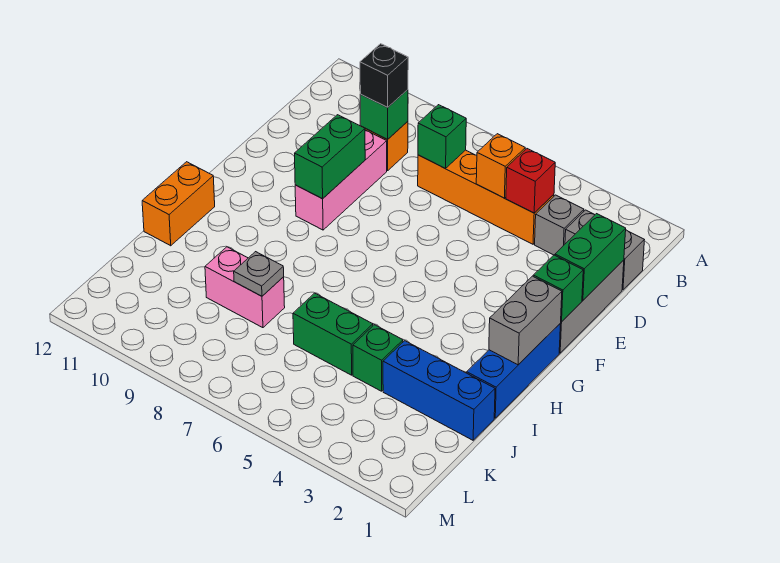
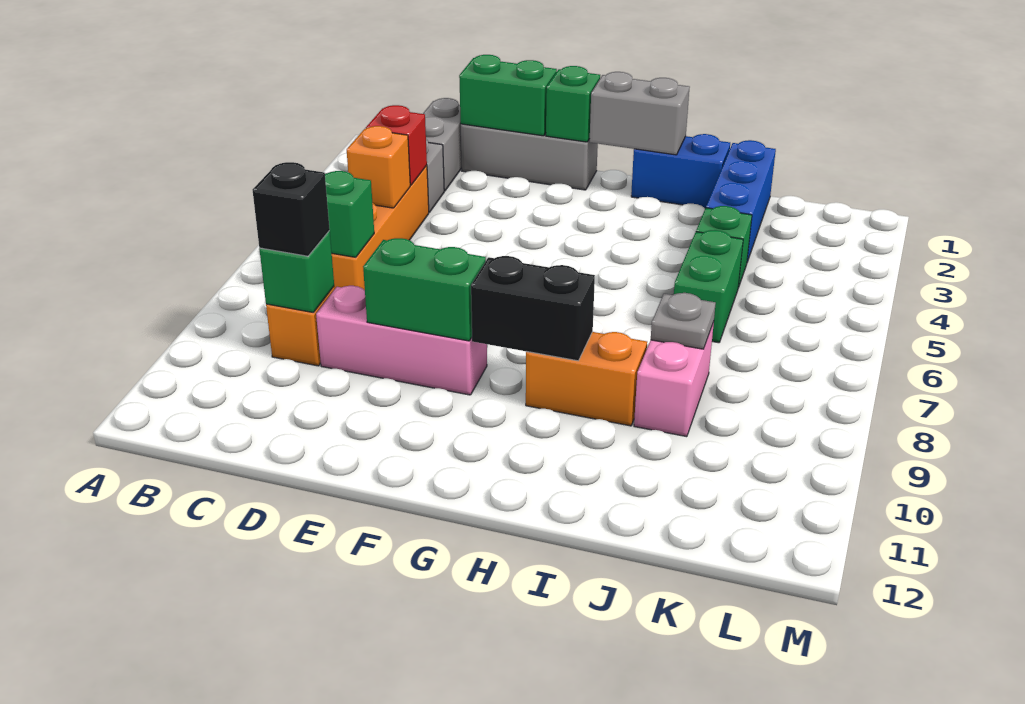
blue 1x3 brick [467,323,561,418] -> blue 1x2 brick [631,134,730,208]
none -> black 1x2 brick [471,256,595,361]
orange 1x2 brick [142,162,215,246] -> orange 1x2 brick moved to [526,332,647,426]

